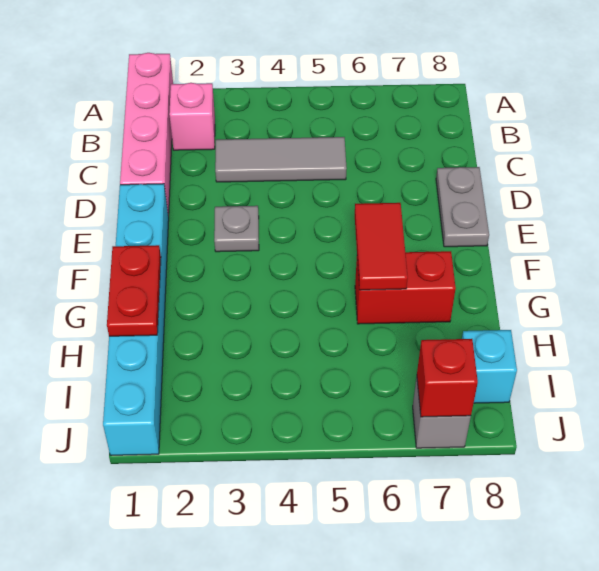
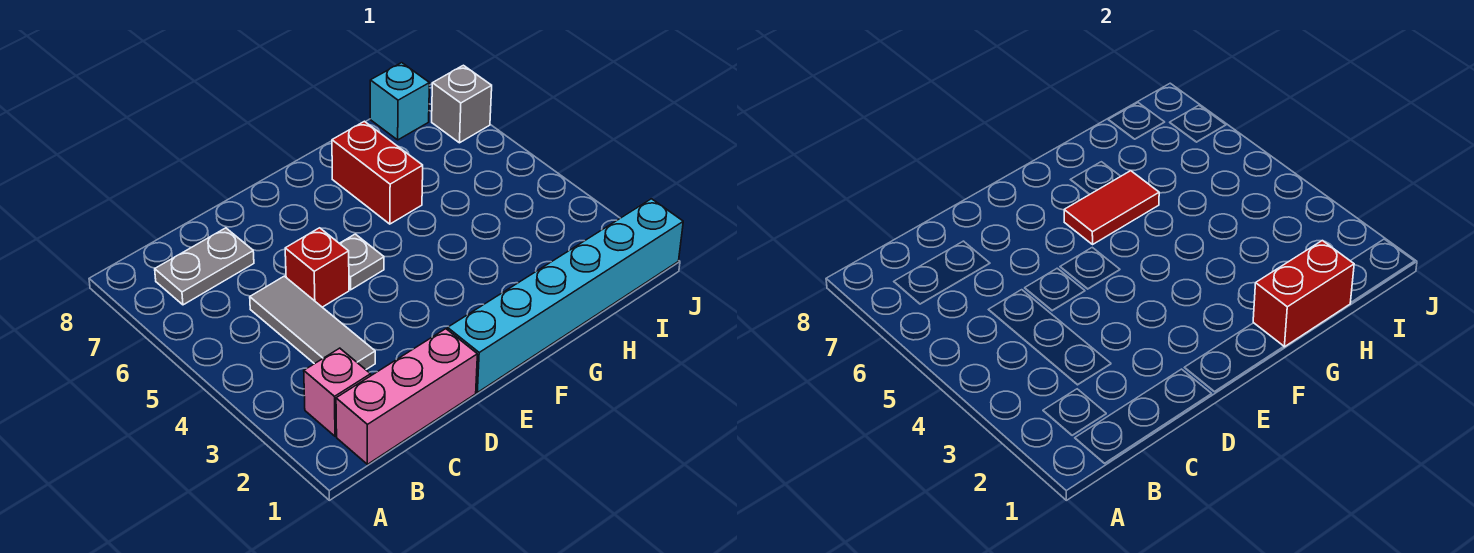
pink 1x4 brick [120,53,173,217] -> pink 1x3 brick [336,329,477,464]
grey 1x2 plate [436,167,489,247] -> grey 1x2 plate moved to [155,228,254,305]
grey 1x1 plate [214,206,259,252] -> grey 1x1 plate moved to [339,234,384,290]
red 1x2 plate [107,245,161,336] -> red 1x2 brick [1253,241,1354,347]
red 1x1 brick [417,339,478,417] -> red 1x1 brick moved to [285,228,349,307]

